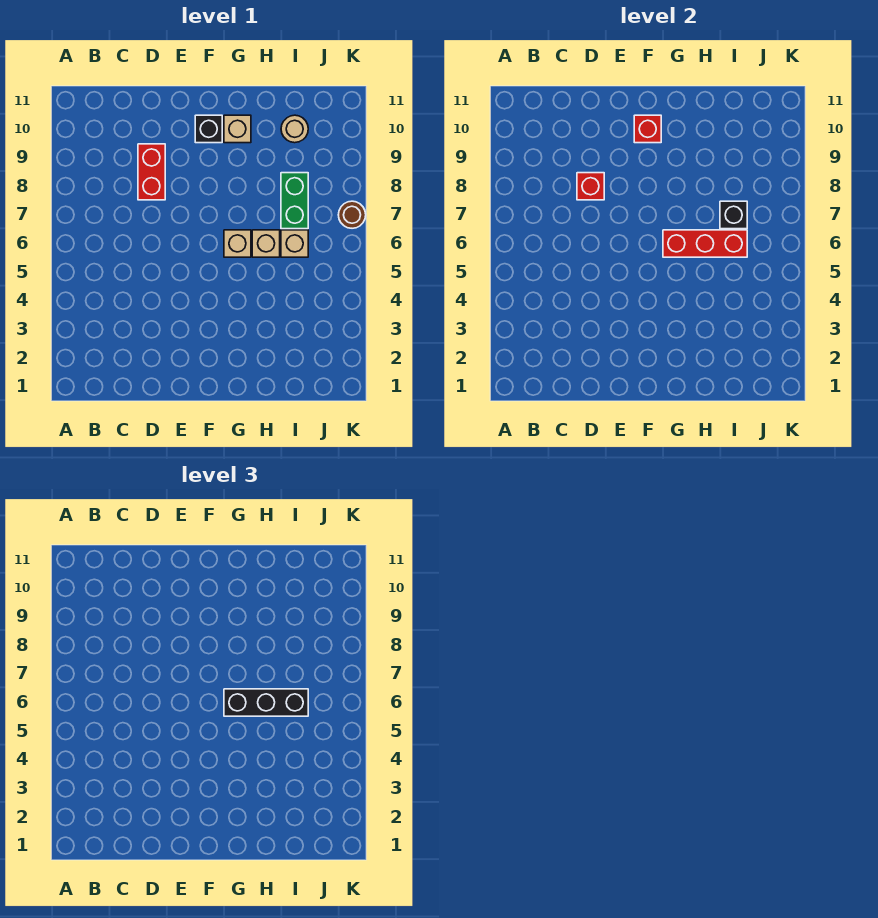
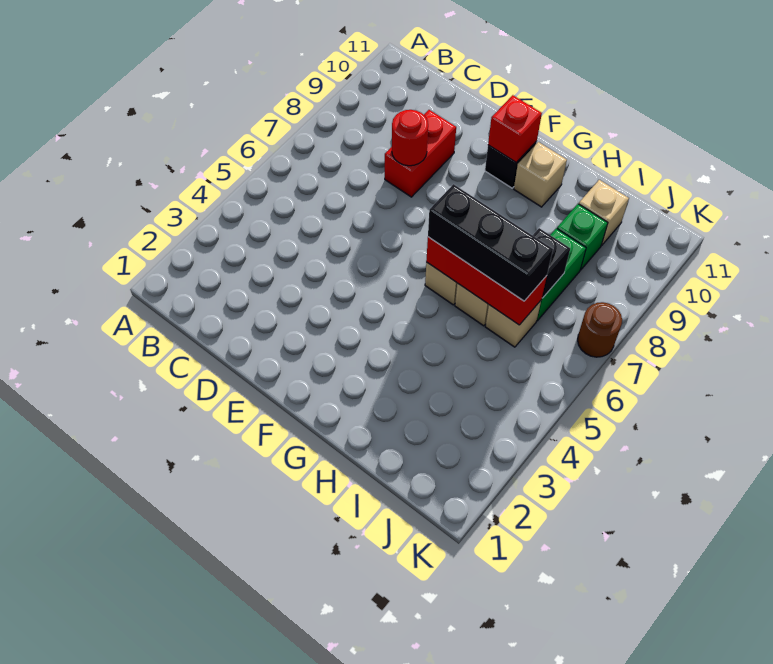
red 1x1 brick [577,173,604,200] -> red 1x1 round brick [392,110,428,166]
none -> green 1x1 brick [557,204,608,270]
tan 1x1 round brick [281,115,308,143] -> tan 1x1 brick [579,180,629,246]

